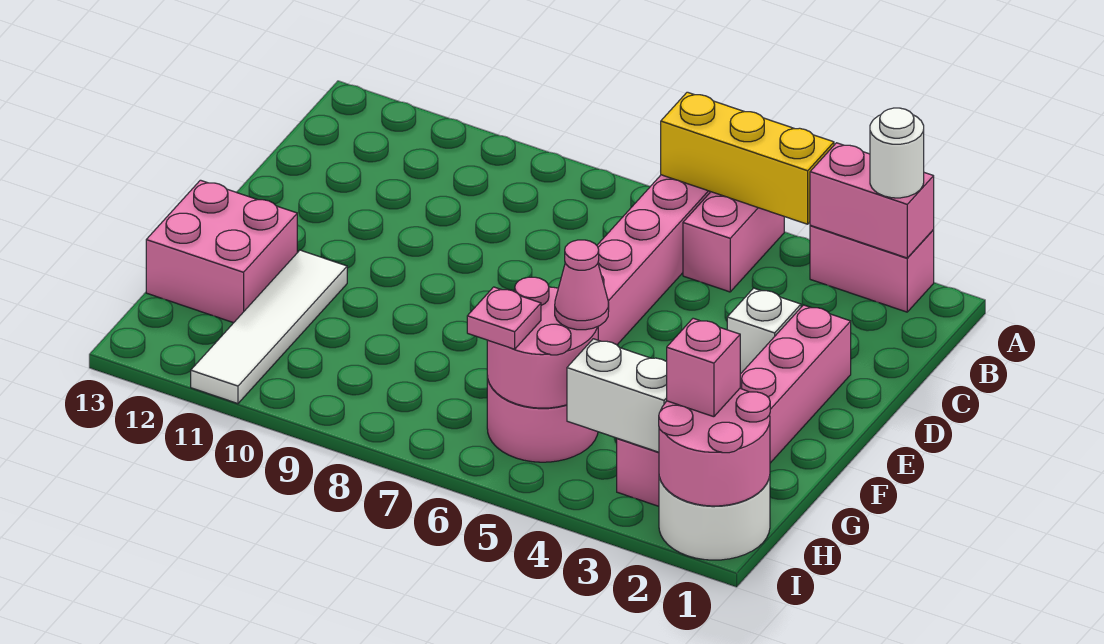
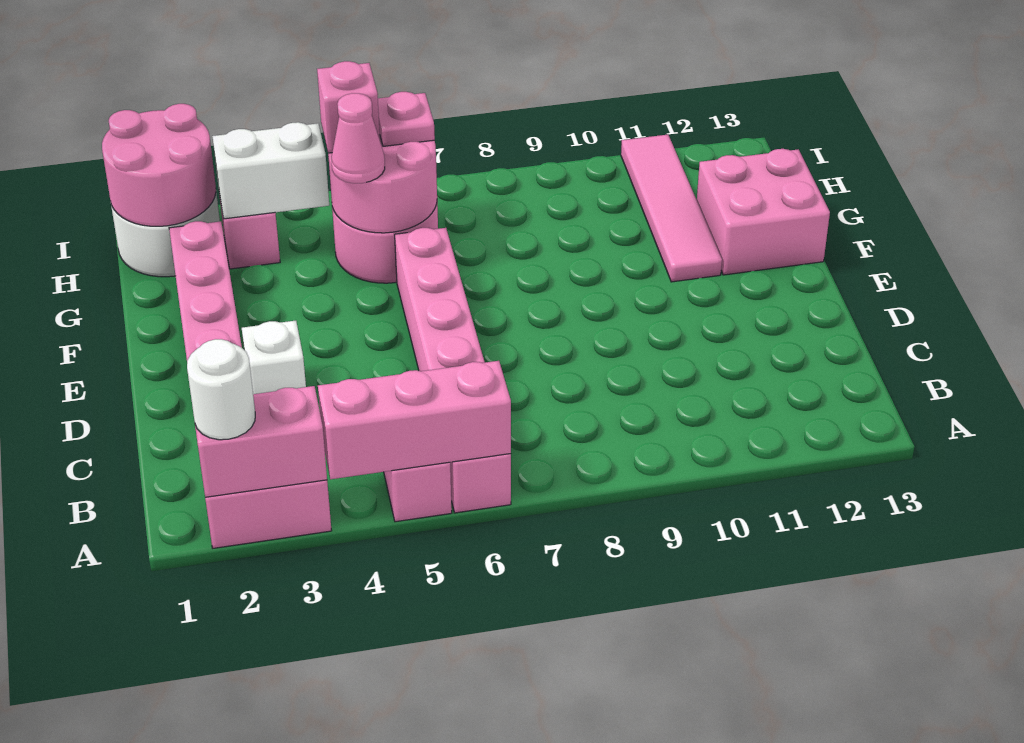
yellow 1x3 brick [661,92,834,224] -> pink 1x3 brick [318,361,511,479]
white 1x4 tile [191,250,347,404] -> pink 1x4 tile [621,135,722,282]
pink 1x1 brick [667,318,740,417] -> pink 1x1 brick moved to [317,61,380,153]

